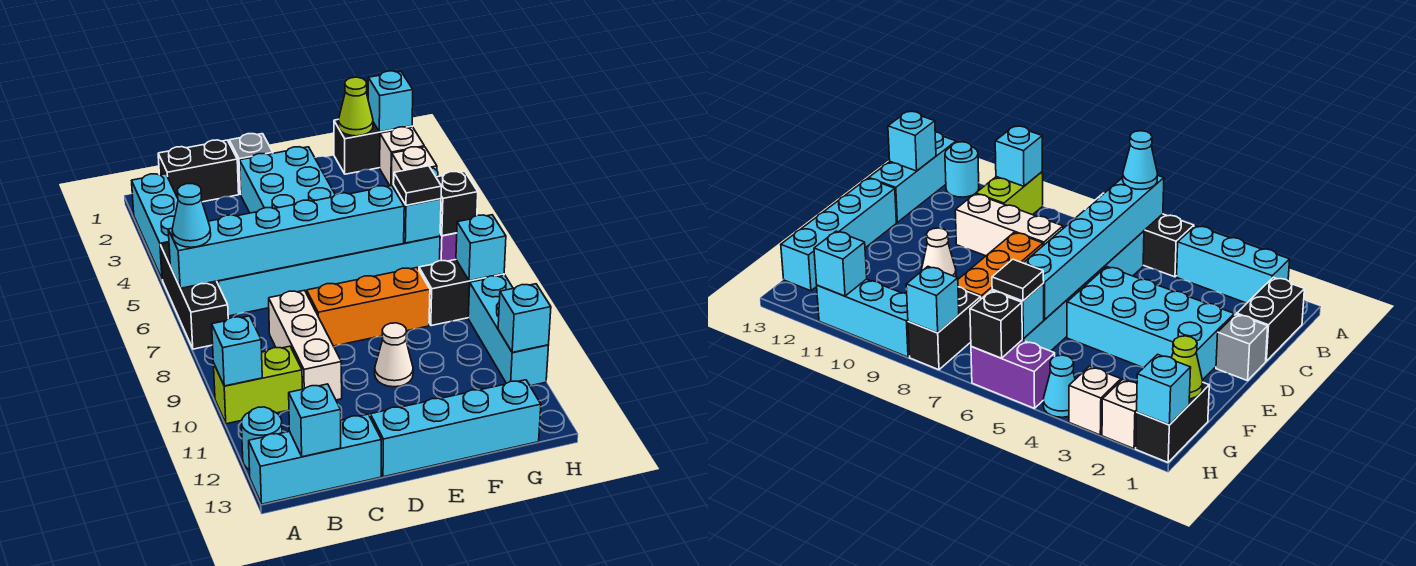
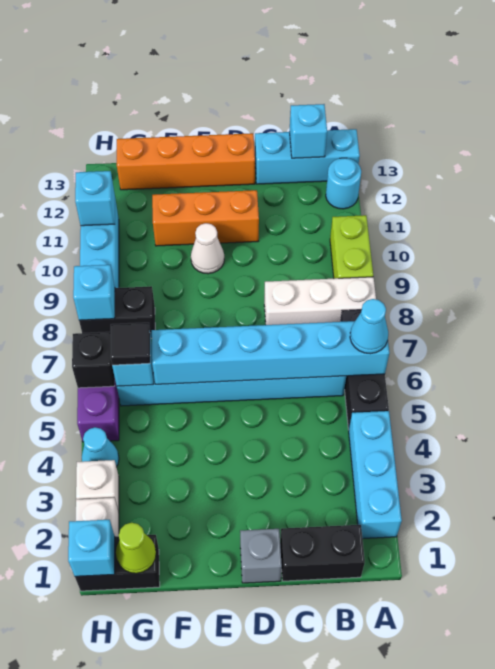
lime 1x2 brick [213,346,302,424] -> lime 1x2 brick turned to [330,215,373,279]
cyan 1x1 brick [212,316,262,386] -> none
white 1x3 brick [269,290,342,400] -> white 1x3 brick turned to [264,277,376,325]
cyan 2x4 brick [240,147,335,213] -> none
orange 1x3 brick [307,268,430,346] -> orange 1x3 brick moved to [152,190,259,246]
cyan 1x4 brick [370,380,541,477] -> orange 1x4 brick [117,133,255,190]

